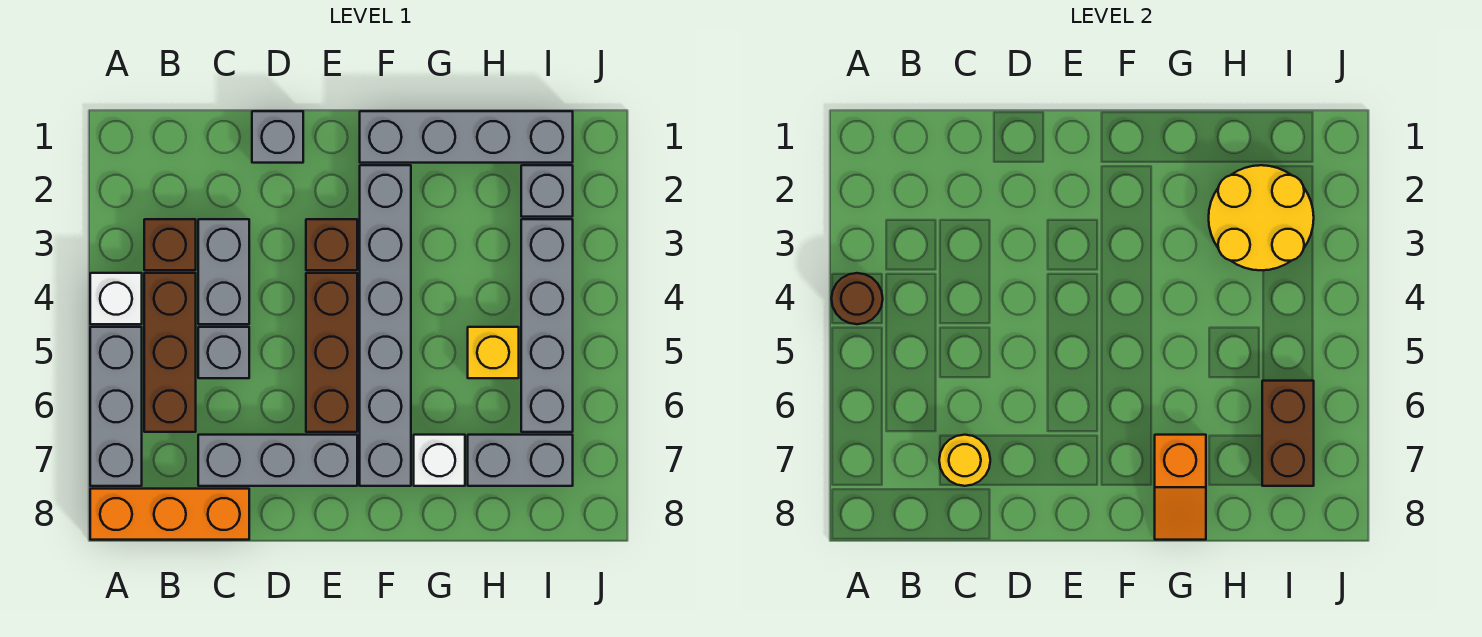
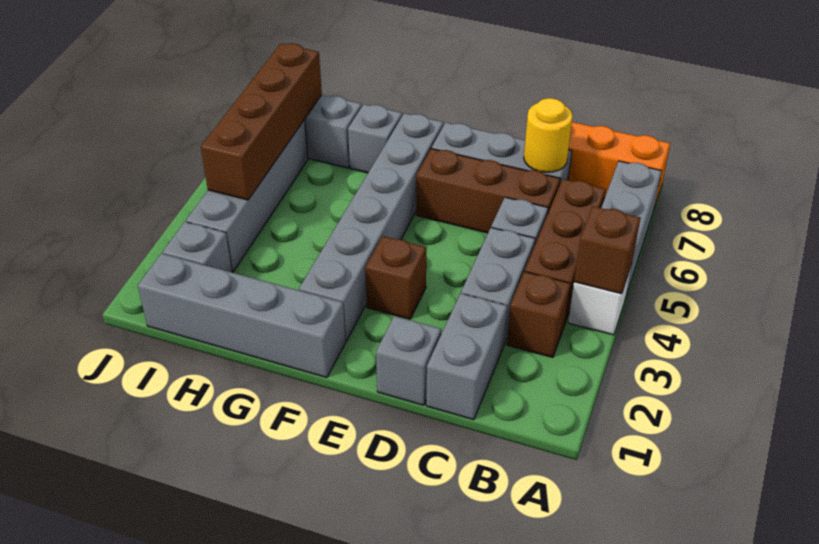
brown 1x1 round brick [831,273,883,324] -> brown 1x1 brick [574,206,640,294]
none -> grey 1x2 brick [426,294,507,420]
brown 1x3 brick [306,273,357,432] -> brown 1x3 brick turned to [416,149,560,233]
white 1x1 brick [414,435,465,486] -> grey 1x1 brick [348,104,402,173]
orange 1x2 slope [1155,435,1206,540] -> none
yellow 2x2 round brick [1209,165,1314,270] -> none
yellow 1x1 brick [468,327,519,378] -> none
brown 1x2 brick [1262,381,1314,486] -> brown 1x4 brick [201,43,322,200]

